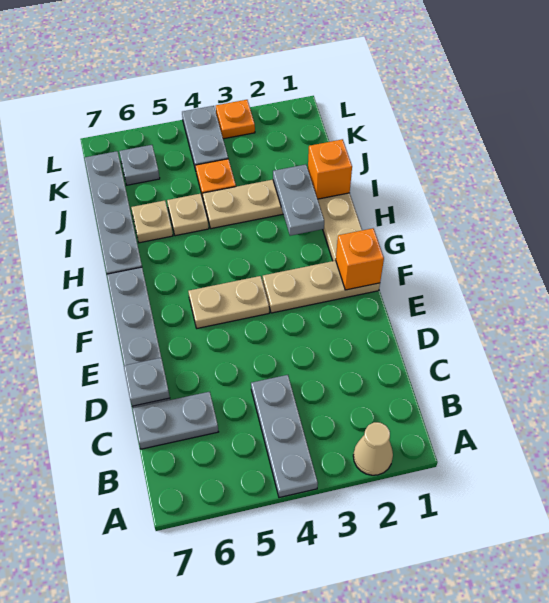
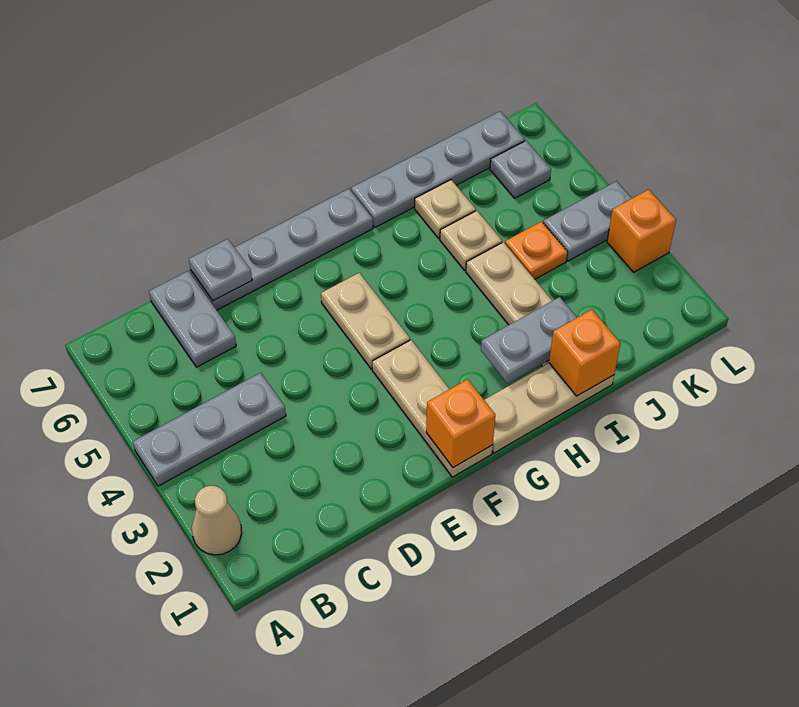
orange 1x1 plate [216,100,255,139] -> orange 1x1 brick [607,190,676,272]

